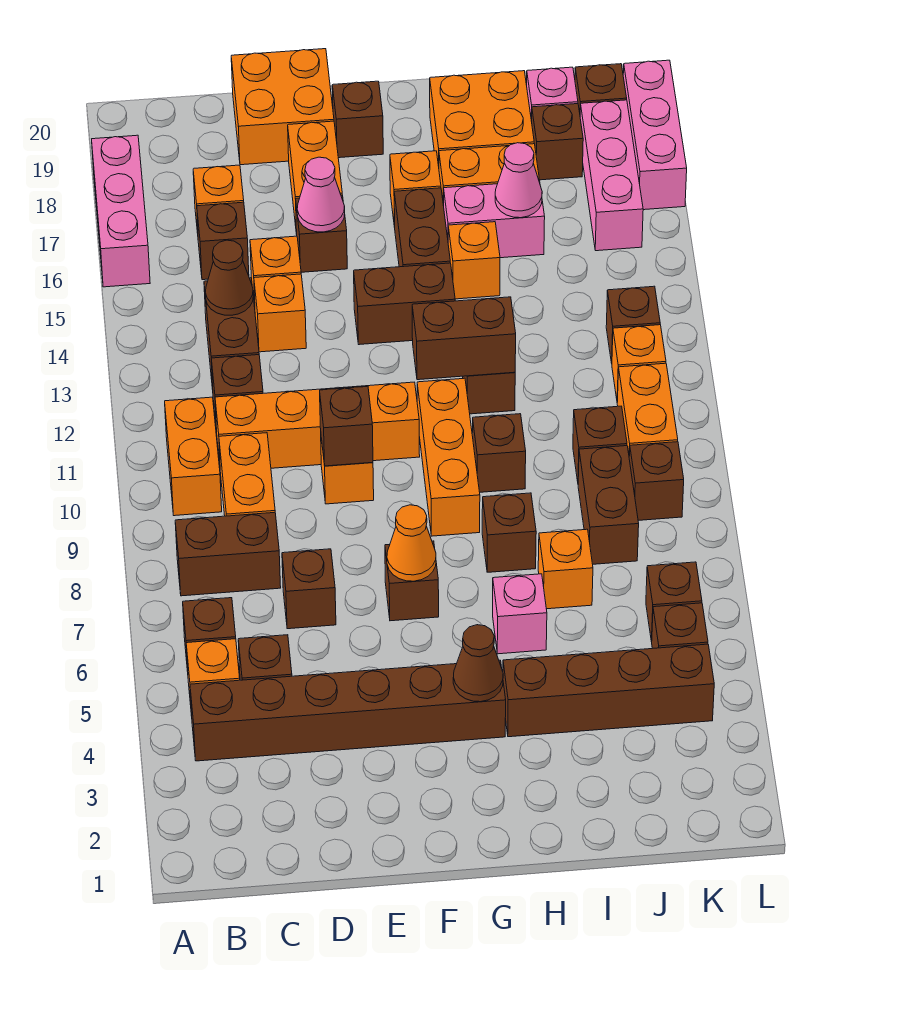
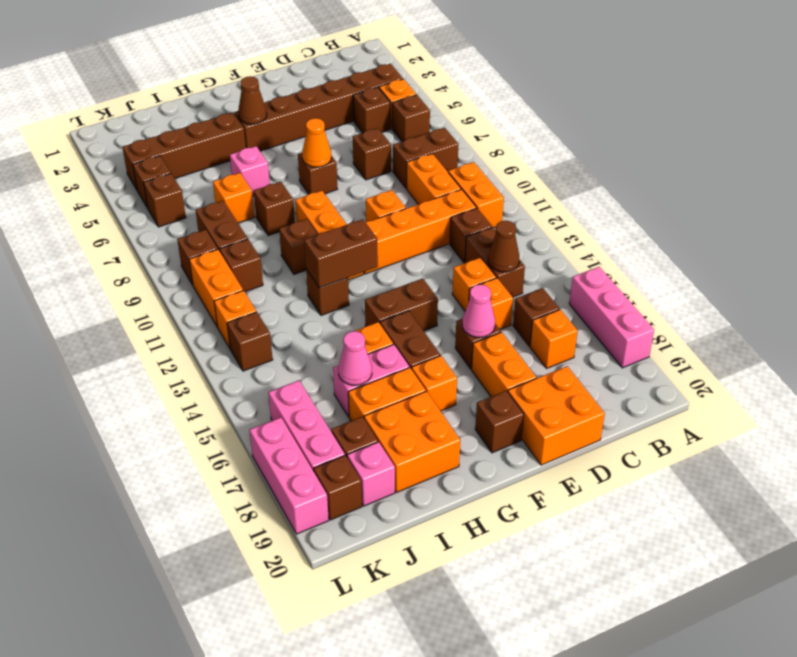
brown 1x1 brick [320,386,373,466] -> none

